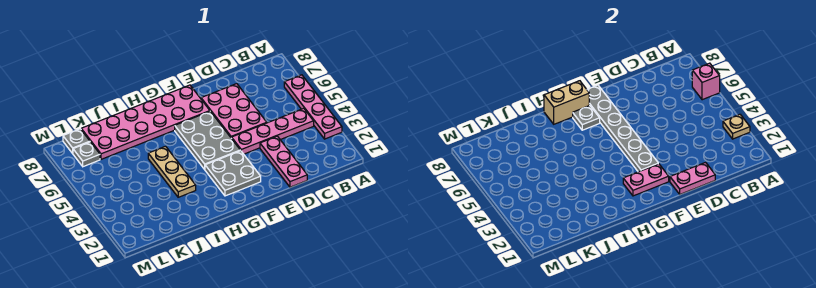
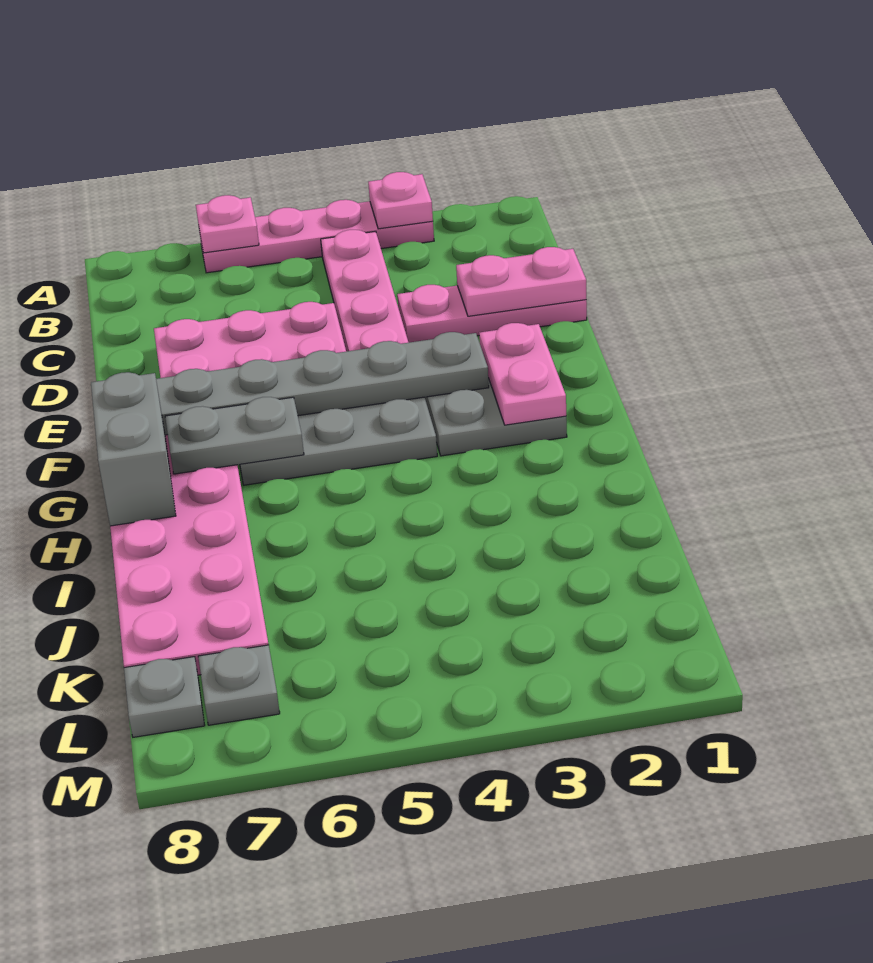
tan 1x1 plate [723,114,750,139] -> pink 1x1 plate [368,172,433,229]
pink 1x1 brick [692,63,720,100] -> pink 1x1 plate [196,195,259,253]
pink 1x2 plate [670,162,715,194] -> pink 1x2 plate turned to [456,247,586,316]
grey 1x1 plate [573,105,600,130] -> grey 1x2 plate [165,397,304,474]
tan 1x2 brick [544,81,589,124] -> grey 1x2 brick [91,372,176,526]
tan 1x3 plate [148,146,196,197] -> none

